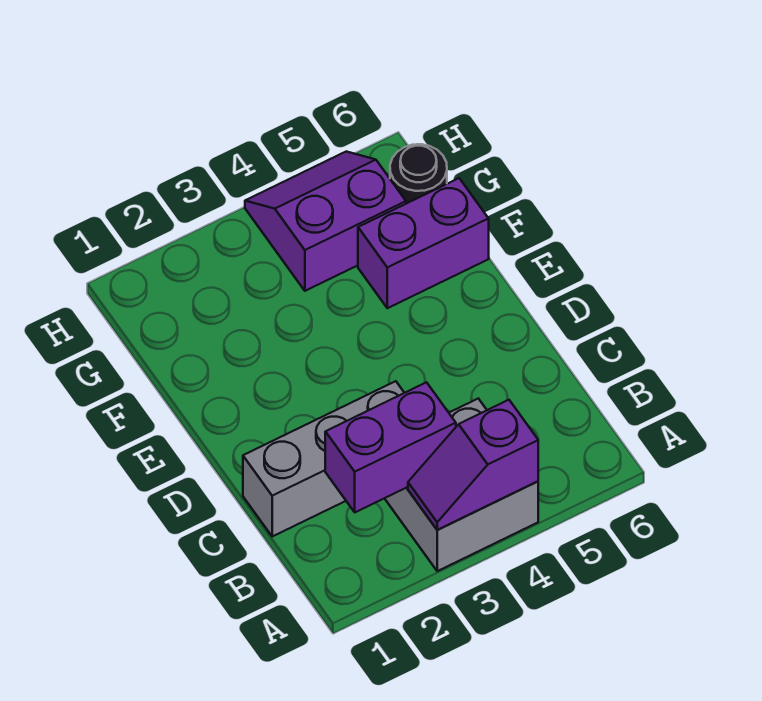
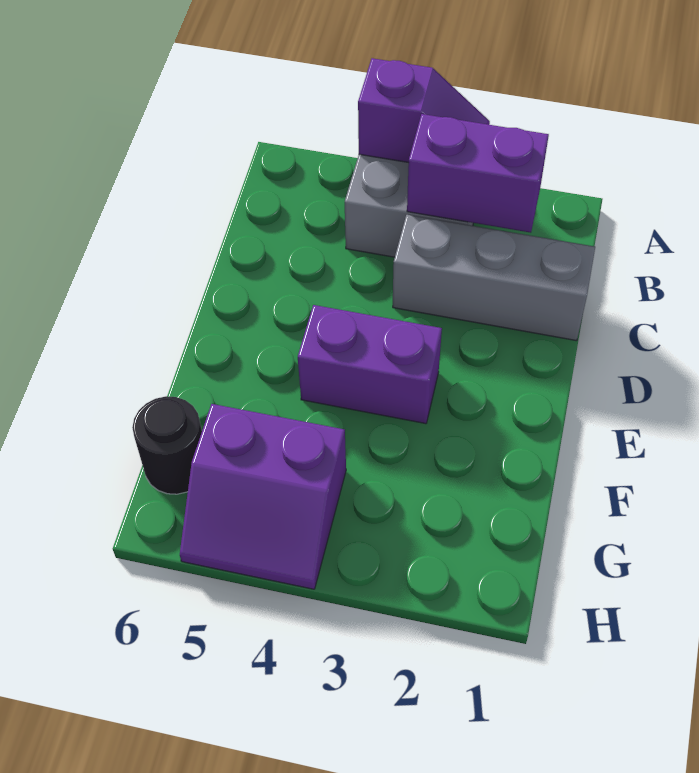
purple 1x2 brick [358,178,489,308] -> purple 1x2 brick moved to [298,305,442,424]

